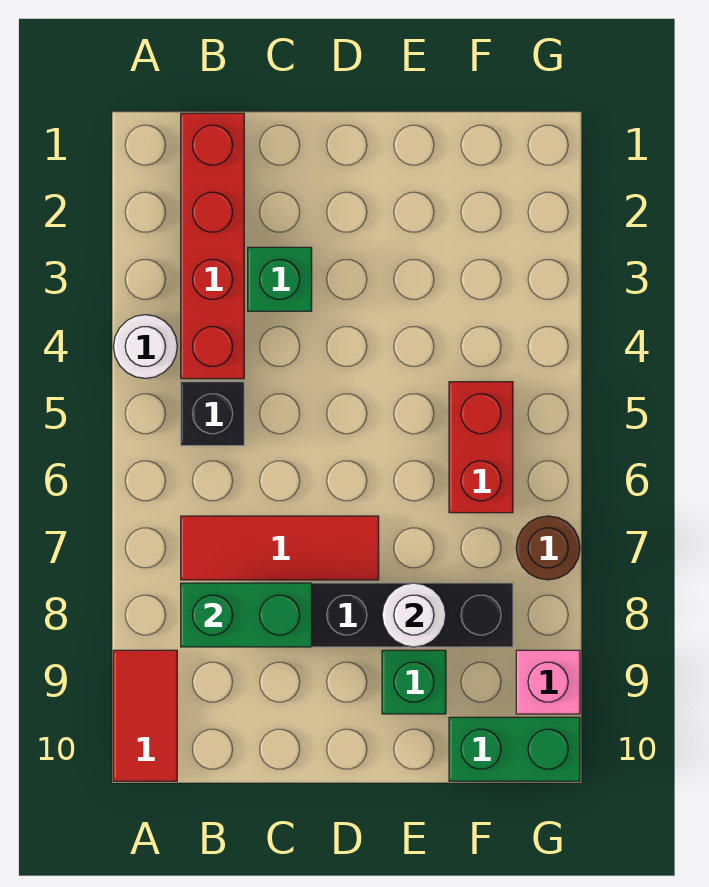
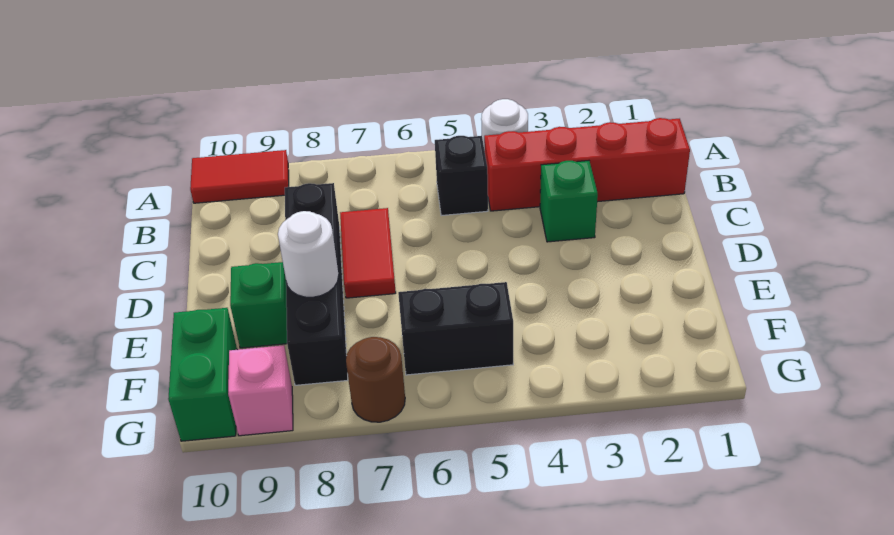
red 1x3 tile [181,516,379,580] -> red 1x2 tile [340,208,396,298]
green 1x2 brick [181,583,312,647] -> none
red 1x2 brick [449,382,513,513] -> black 1x2 brick [398,282,513,375]

